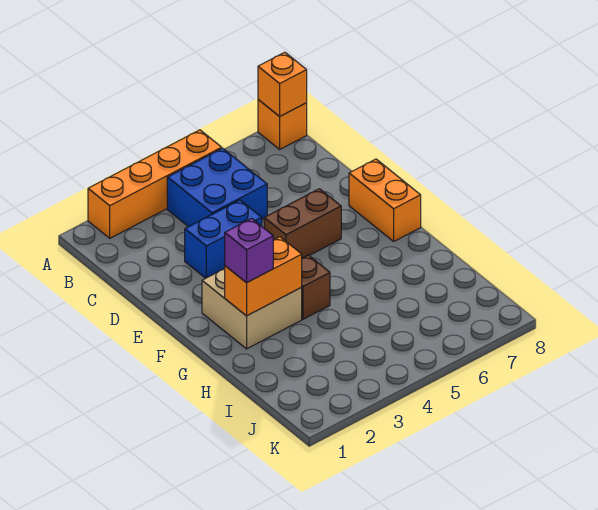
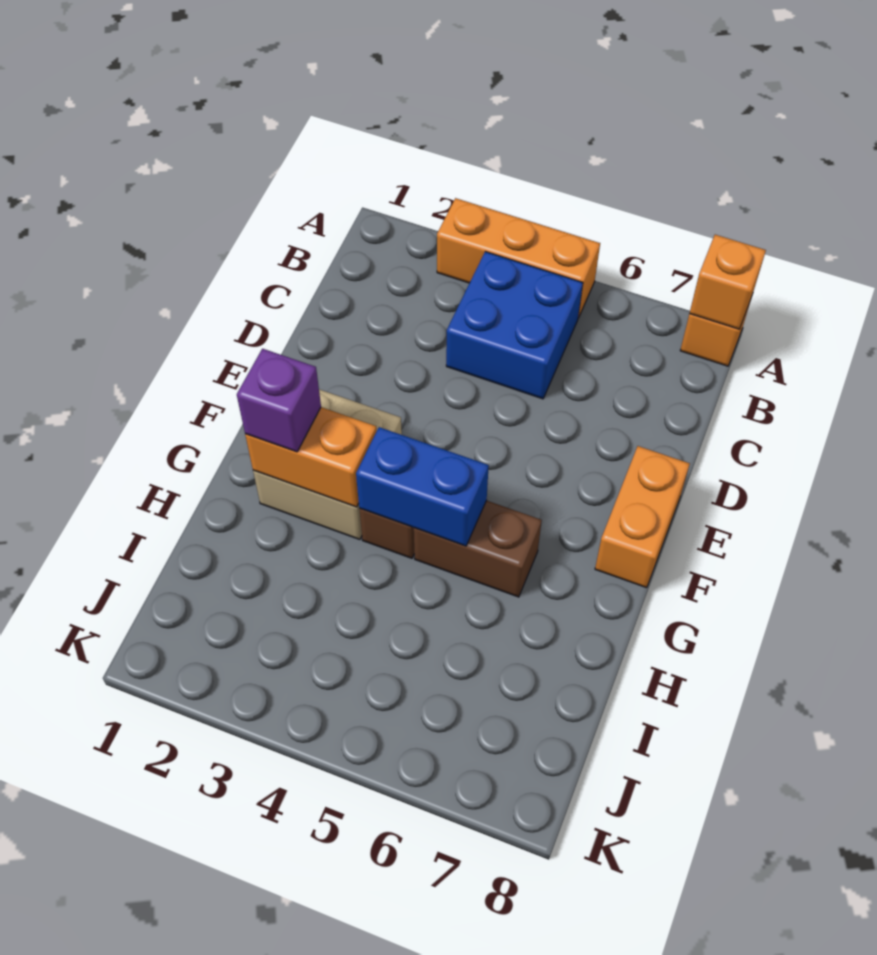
orange 1x4 brick [88,130,222,238] -> orange 1x3 brick [437,198,600,318]
blue 1x2 brick [185,200,262,278] -> blue 1x2 brick moved to [356,427,489,546]
brown 1x2 brick [264,189,341,258] -> brown 1x2 brick moved to [414,501,542,597]

